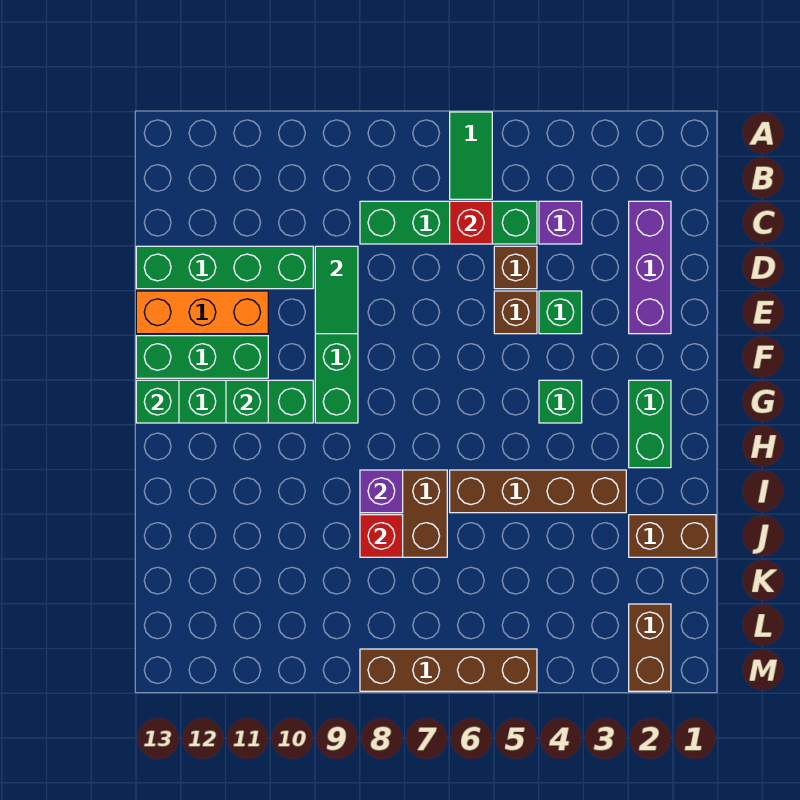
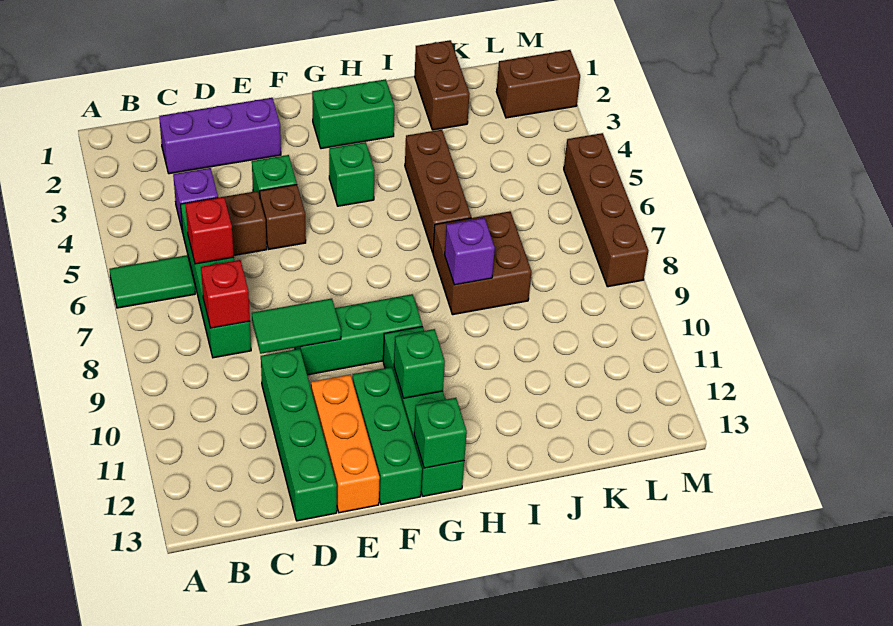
brown 1x4 brick [450,470,626,513] -> brown 1x3 brick [405,130,471,252]
red 1x1 brick [360,515,403,557] -> red 1x1 brick moved to [201,260,250,328]

